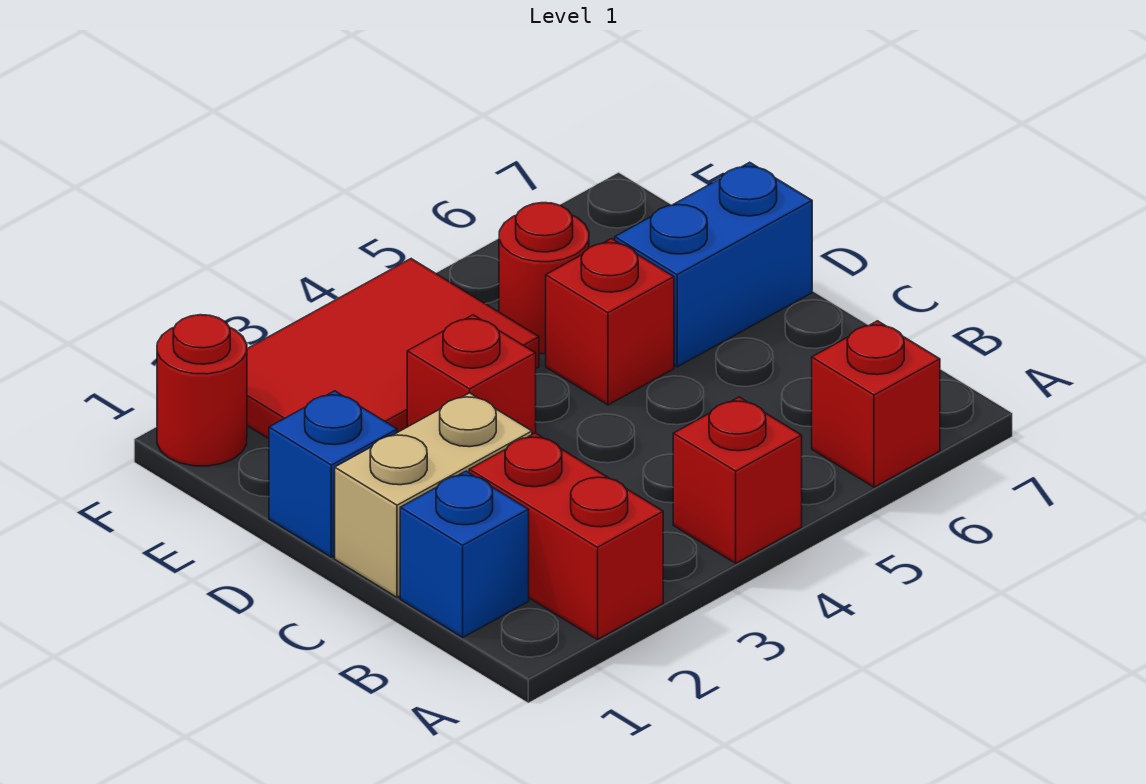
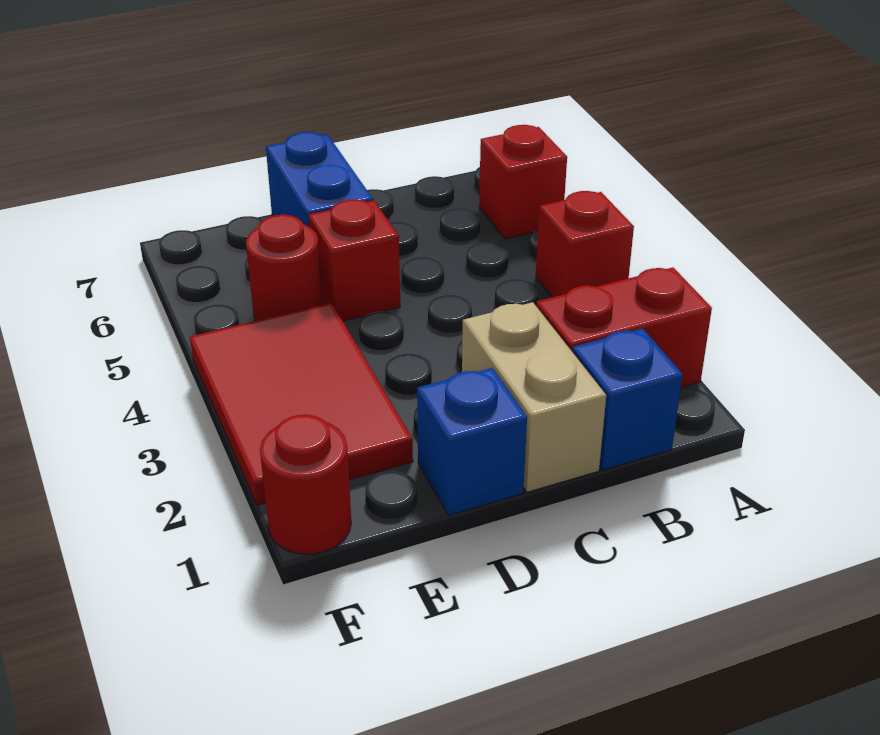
red 1x1 brick [407,315,536,434] -> none

